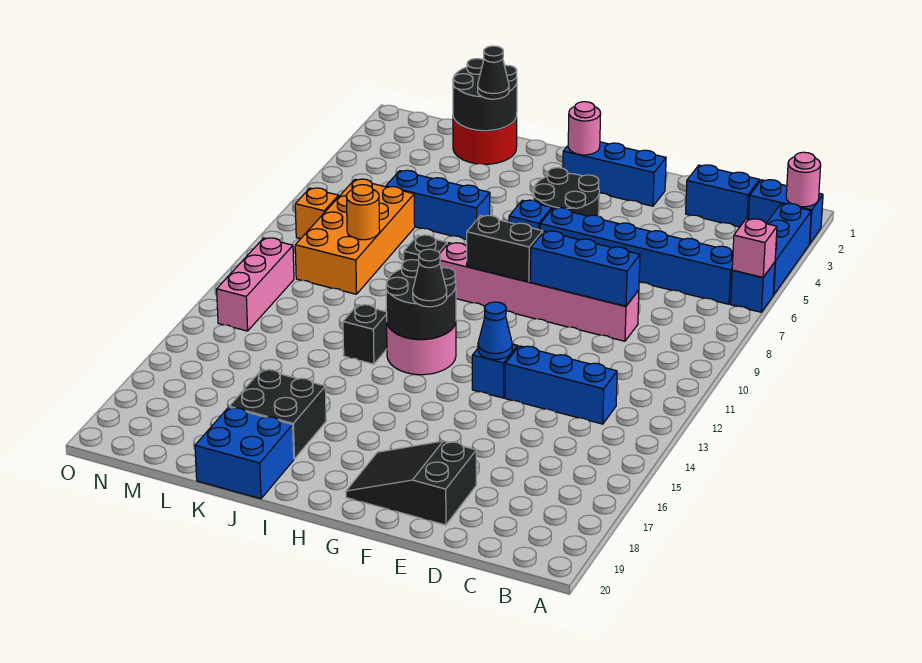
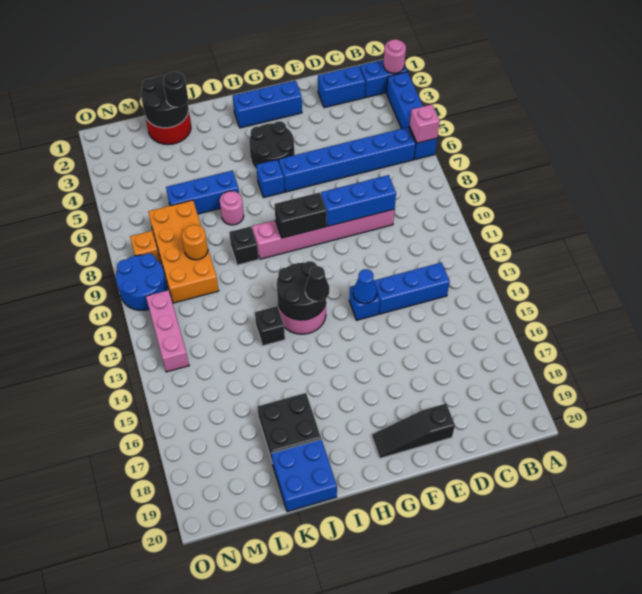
black 2x3 slope [346,441,476,525] -> black 1x3 slope [372,404,455,458]
pink 1x1 round brick [568,102,601,155] -> pink 1x1 round brick moved to [220,191,244,225]
black 1x1 cone [478,46,509,99] -> black 1x1 round brick [163,72,188,107]
none -> blue 2x2 round brick [116,254,167,310]

